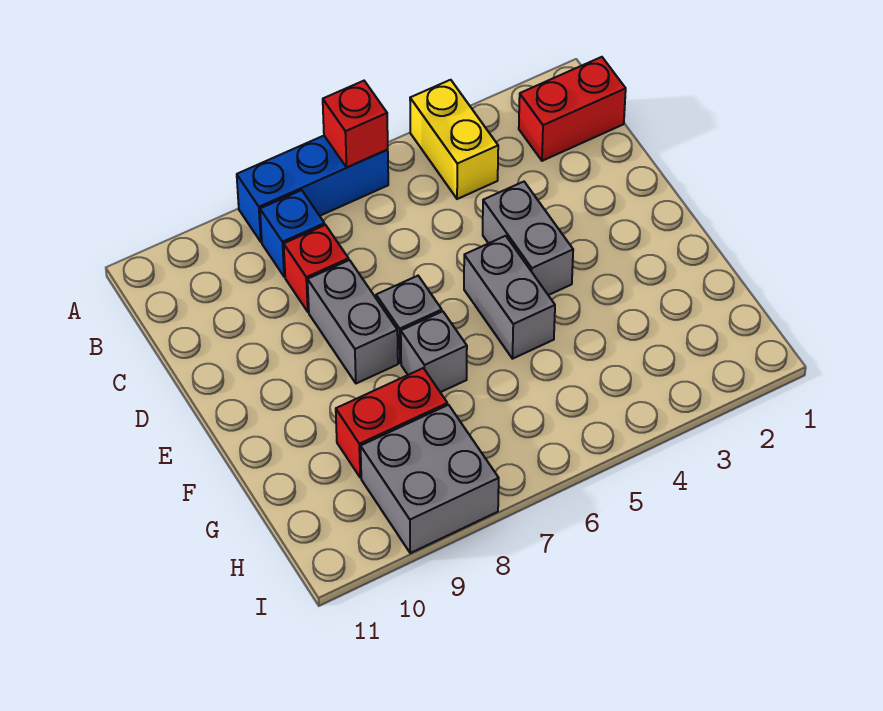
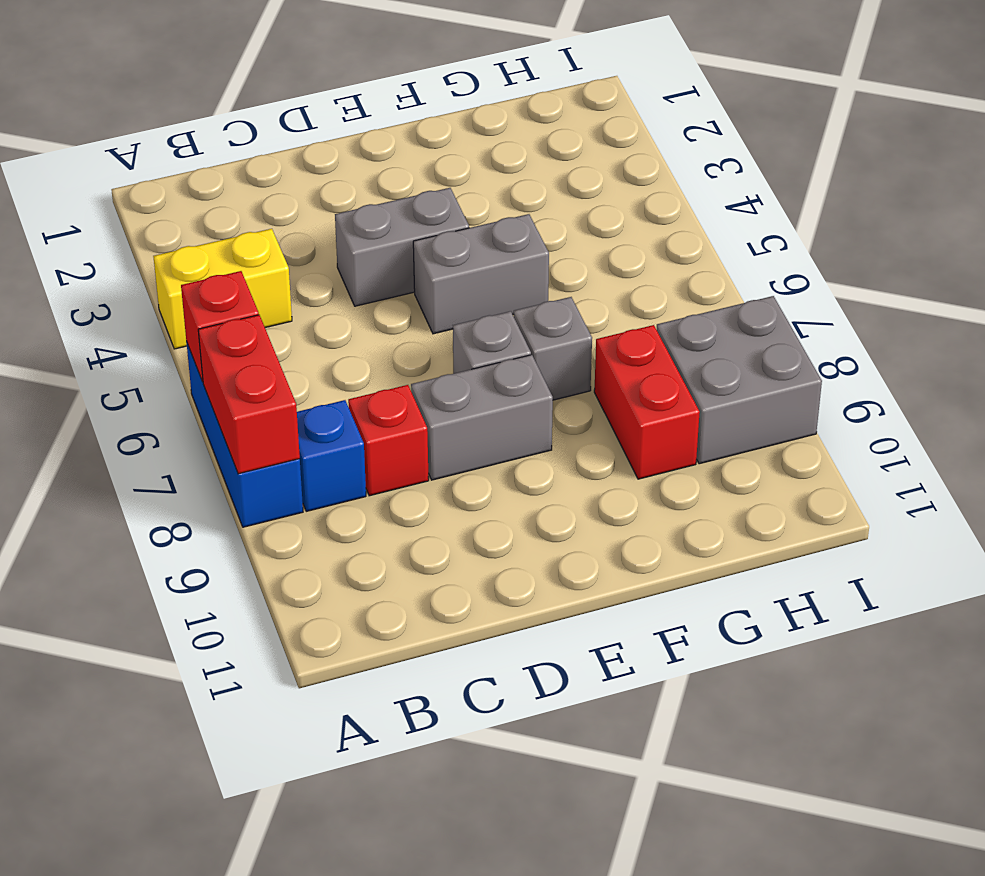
red 1x2 brick [519,57,626,161] -> red 1x2 brick moved to [198,315,300,474]

